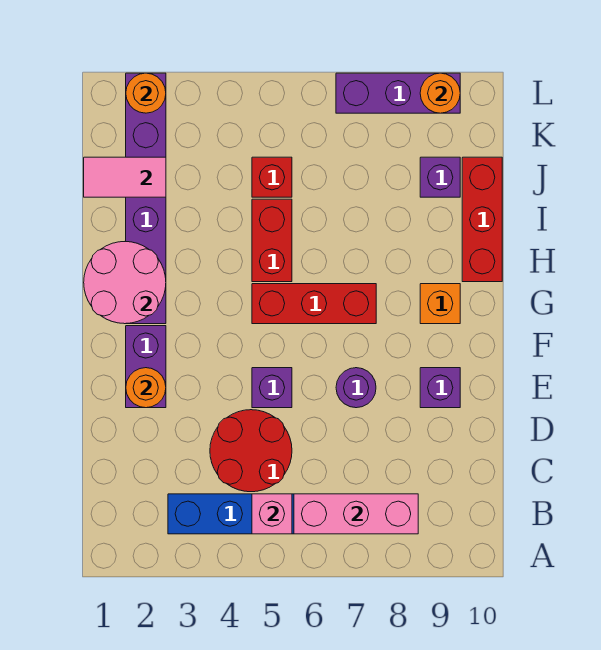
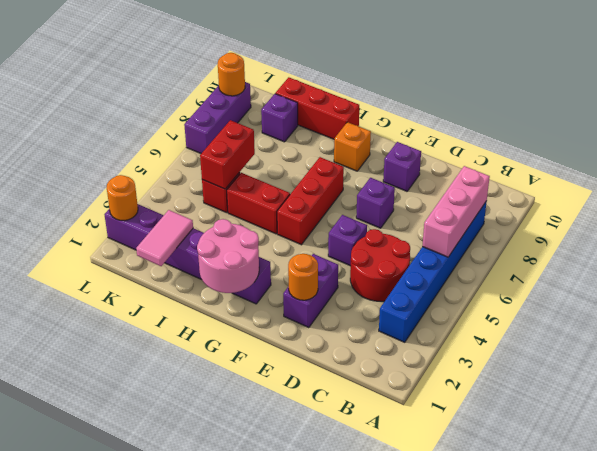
pink 1x1 brick [252,494,292,534] -> none
purple 1x2 brick [126,326,166,408] -> purple 1x2 brick turned to [283,254,338,328]
purple 1x1 round brick [336,368,376,408] -> purple 1x1 brick [356,178,395,228]
none -> red 1x2 brick [200,120,255,189]

